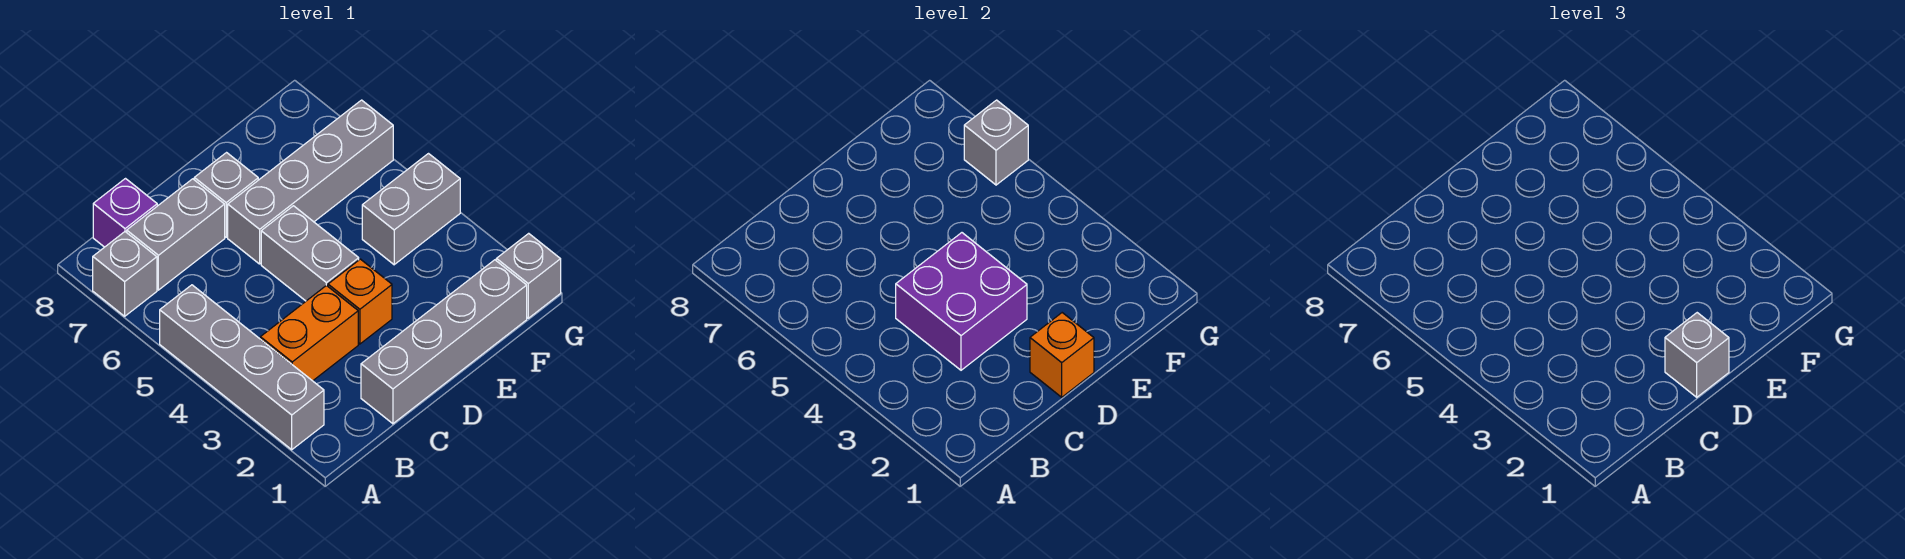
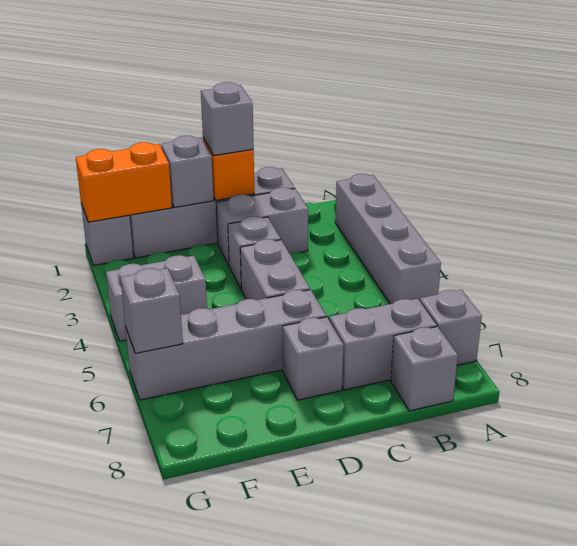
orange 1x2 brick [260,285,358,381] -> orange 1x2 brick moved to [76,142,172,222]
purple 1x1 brick [93,179,157,247] -> grey 1x1 brick [391,327,458,411]
none -> grey 1x2 brick [216,187,308,265]
purple 2x2 brick [896,233,1027,370] -> none
orange 1x1 brick [328,259,392,344] -> grey 1x1 brick [228,216,281,289]
none -> grey 1x1 brick [161,136,214,208]

